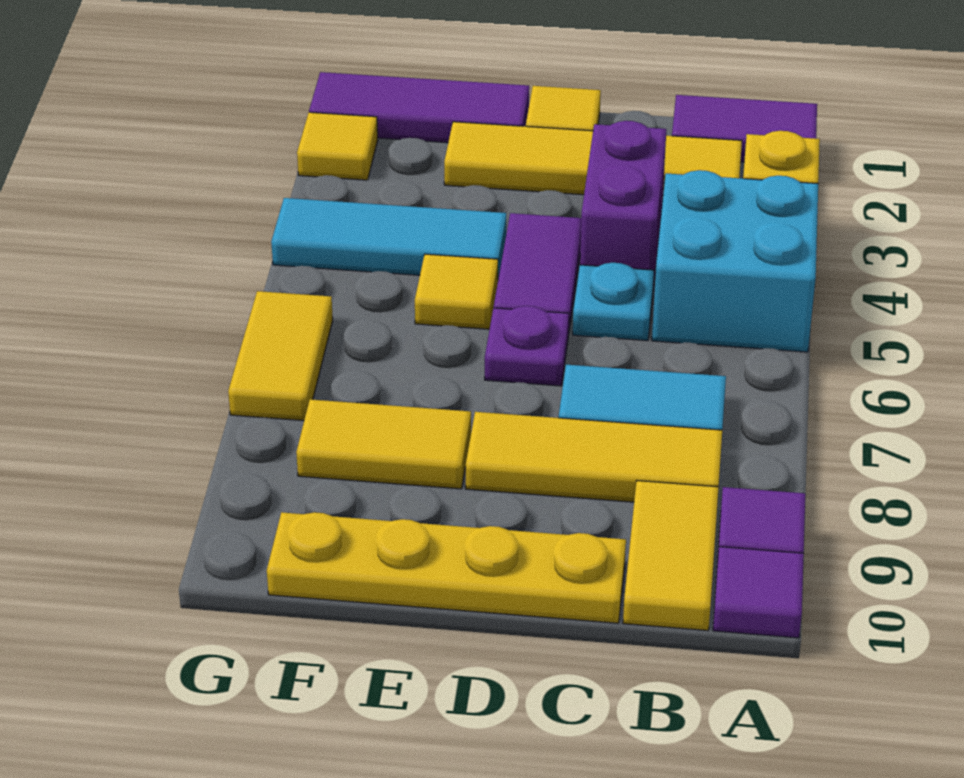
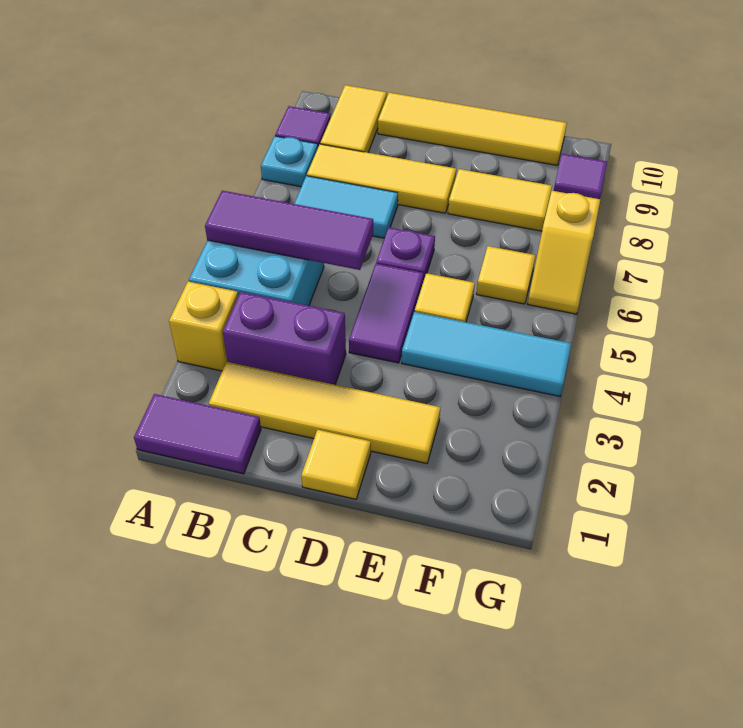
purple 1x1 tile [713,547,804,638] -> purple 1x1 tile moved to [554,154,607,199]
purple 1x2 brick [580,121,666,288] -> purple 1x2 brick turned to [223,292,346,385]
cyan 1x1 plate [573,263,654,341] -> cyan 1x1 plate moved to [261,136,318,187]
yellow 1x4 plate [267,512,626,623] -> yellow 1x4 tile [378,93,567,165]
purple 1x3 tile [309,72,529,143] -> purple 1x3 tile moved to [205,191,373,270]
yellow 1x1 tile [297,112,378,180] -> yellow 1x1 tile moved to [476,246,536,304]
yellow 1x2 tile [228,291,333,421] -> yellow 1x2 slope [528,191,601,314]

